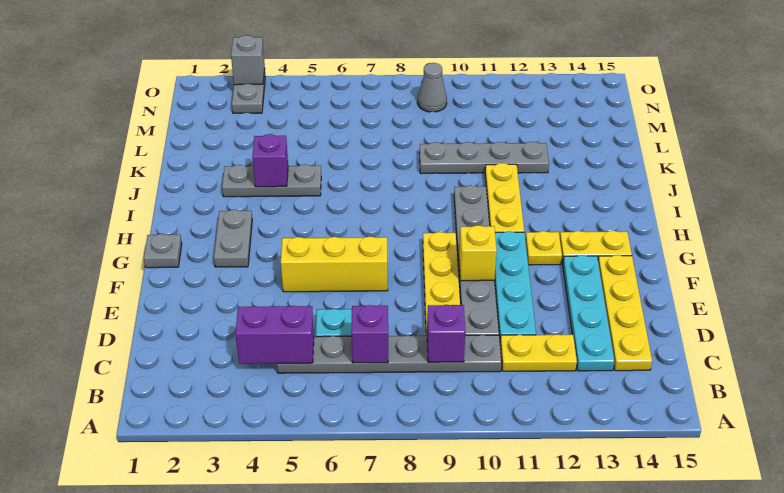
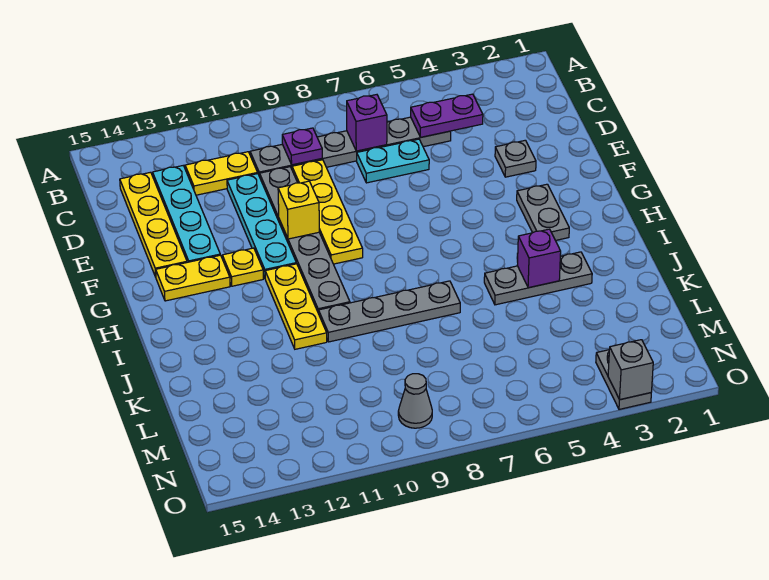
purple 1x2 brick [235,306,314,364] -> purple 1x2 plate [411,94,483,137]
purple 1x1 brick [427,305,466,362] -> purple 1x1 plate [282,128,322,165]
yellow 1x3 brick [281,236,388,292] -> none
grey 1x1 plate [144,234,182,268] -> grey 1x1 plate moved to [495,140,536,177]
grey 1x4 plate [419,142,549,174] -> grey 1x4 plate moved to [319,281,460,342]

